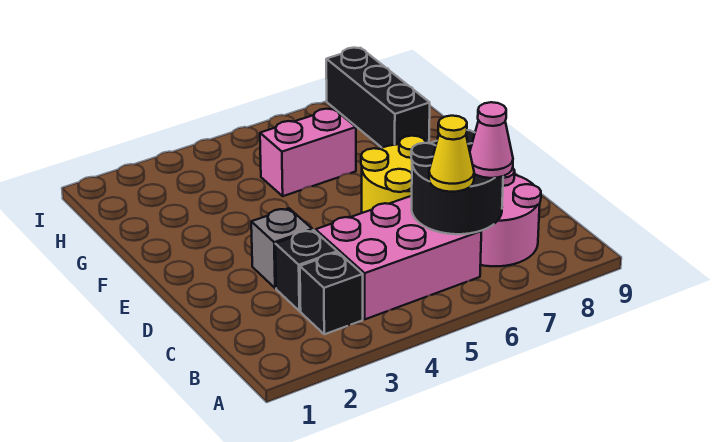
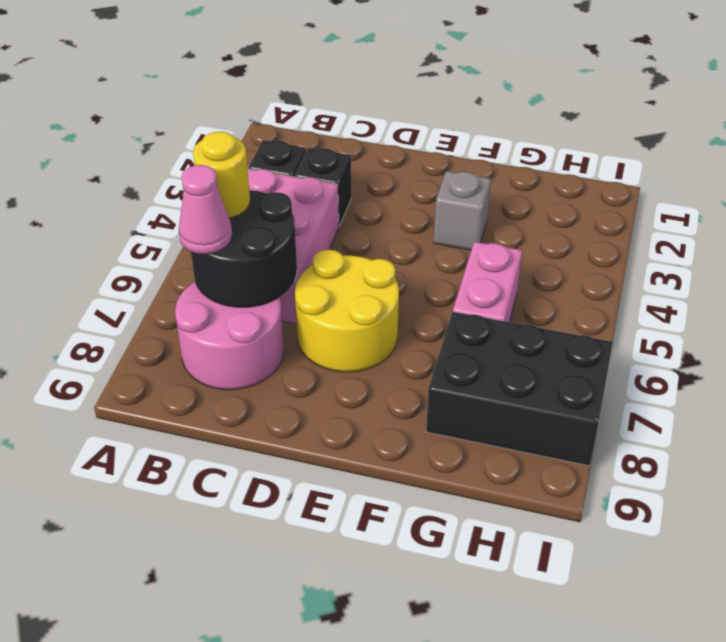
yellow 1x1 cone [429,116,474,192] -> yellow 1x1 round brick [193,132,250,218]
grey 1x1 brick [251,208,312,288] -> grey 1x1 brick moved to [434,171,491,250]
black 1x3 brick [326,48,430,148] -> black 2x3 brick [426,312,613,466]

